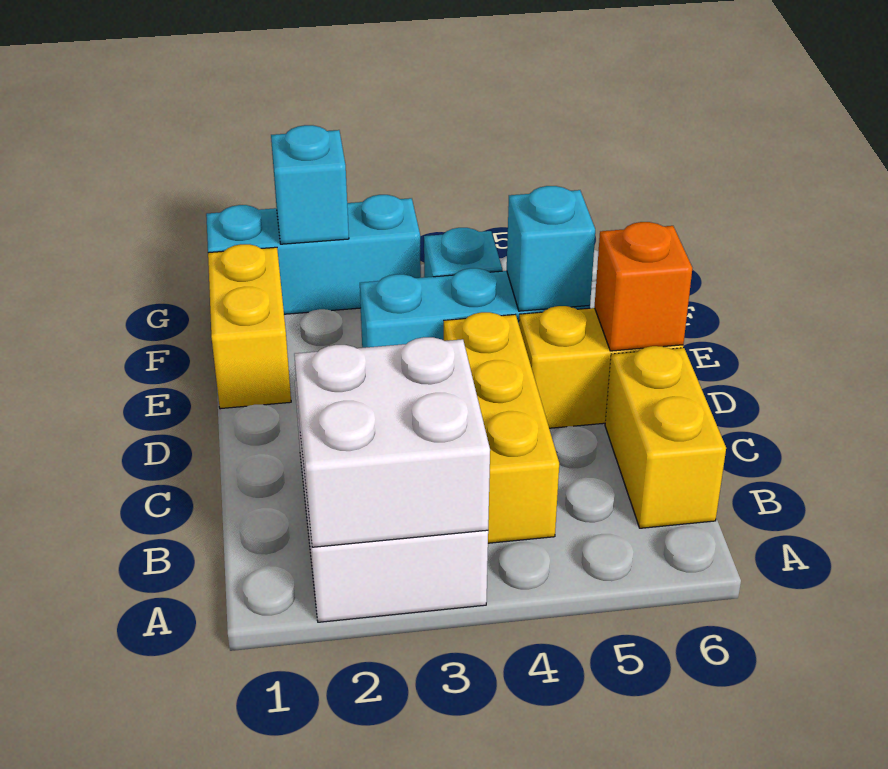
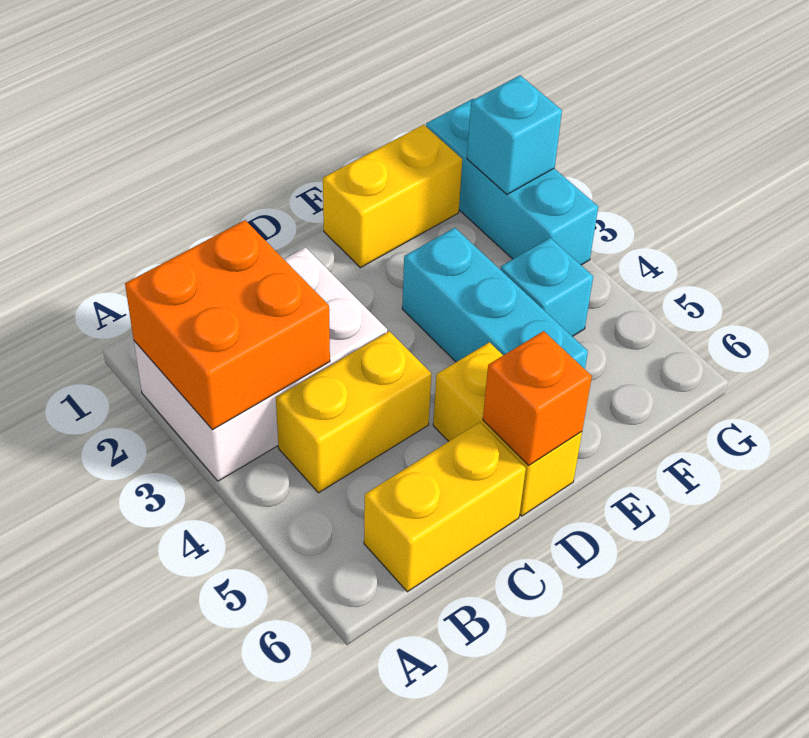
white 2x2 brick [294,337,490,547] -> orange 2x2 brick [125,220,330,430]
yellow 1x3 brick [444,312,559,543] -> yellow 1x2 brick [276,331,431,493]
cyan 1x1 brick [507,186,595,311] -> none

